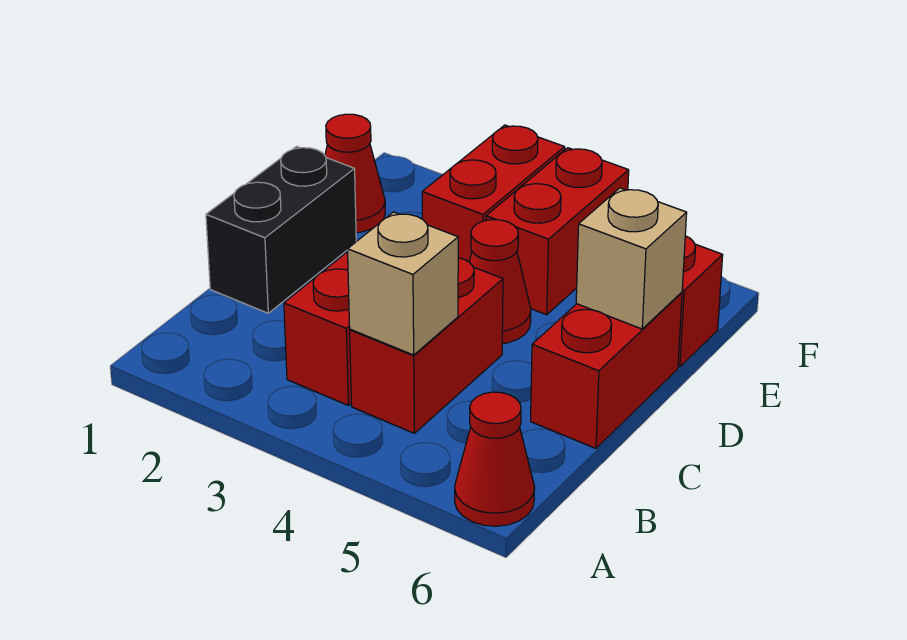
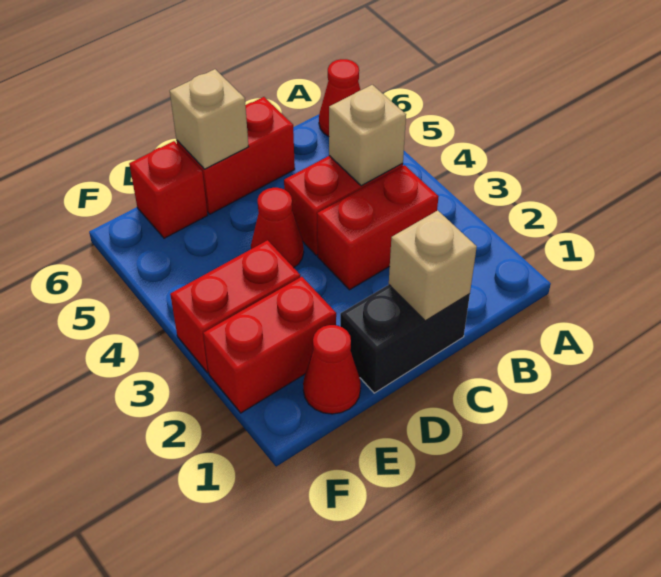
none -> tan 1x1 brick [389,210,477,321]
red 1x2 brick [486,148,629,315] -> red 1x2 brick moved to [203,277,336,413]

